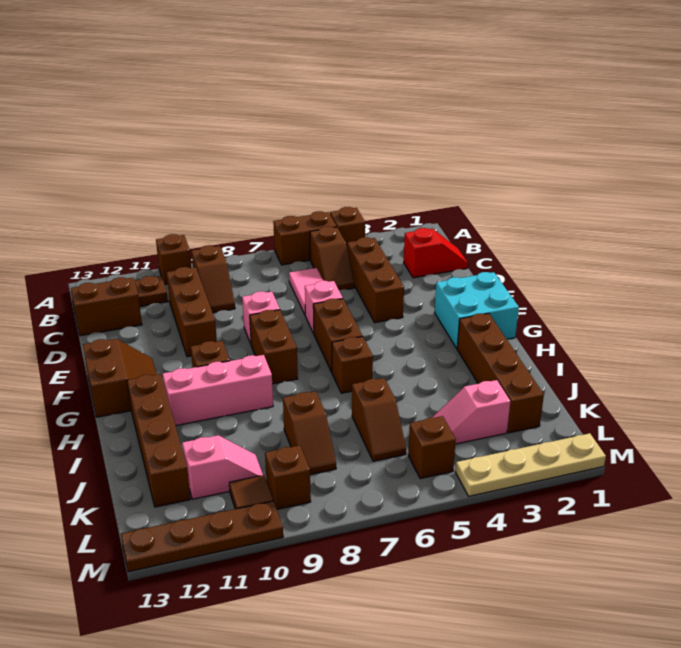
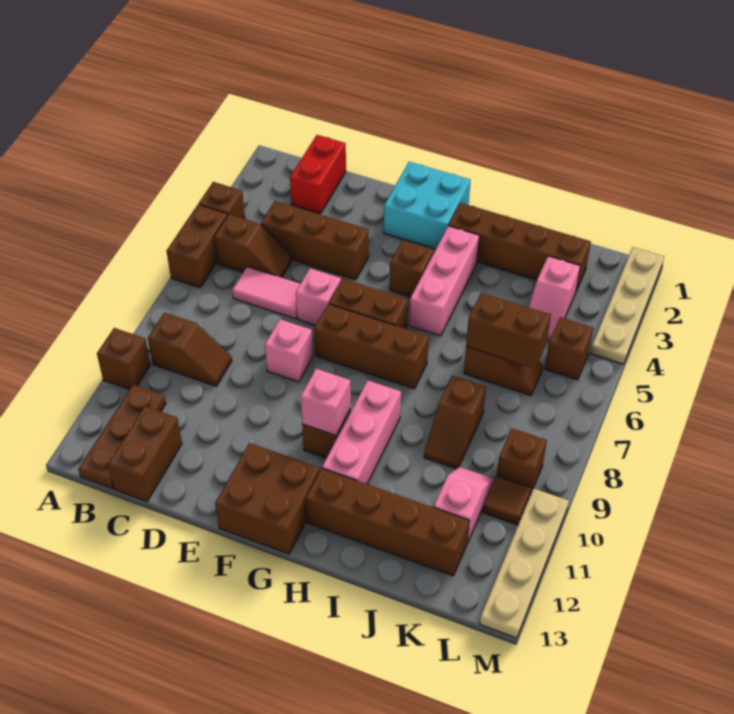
red 1x2 slope [404,228,468,278] -> red 1x2 brick [290,135,346,214]
brown 1x3 brick [166,267,217,357] -> brown 1x3 brick moved to [314,304,429,389]
brown 1x2 brick [250,310,298,384] -> brown 1x2 brick moved to [466,293,551,369]
brown 2x2 slope [83,339,156,417] -> brown 2x2 brick [215,443,320,554]
none -> pink 1x1 brick [300,369,351,436]
none -> pink 1x3 brick [409,226,479,336]
brown 1x1 brick [332,337,373,393] -> brown 1x1 brick moved to [390,240,434,297]
brown 1x2 slope [283,391,336,475] -> brown 1x2 slope turned to [424,376,486,469]
brown 1x4 plate [121,501,283,572] -> tan 1x4 plate [480,488,569,638]

